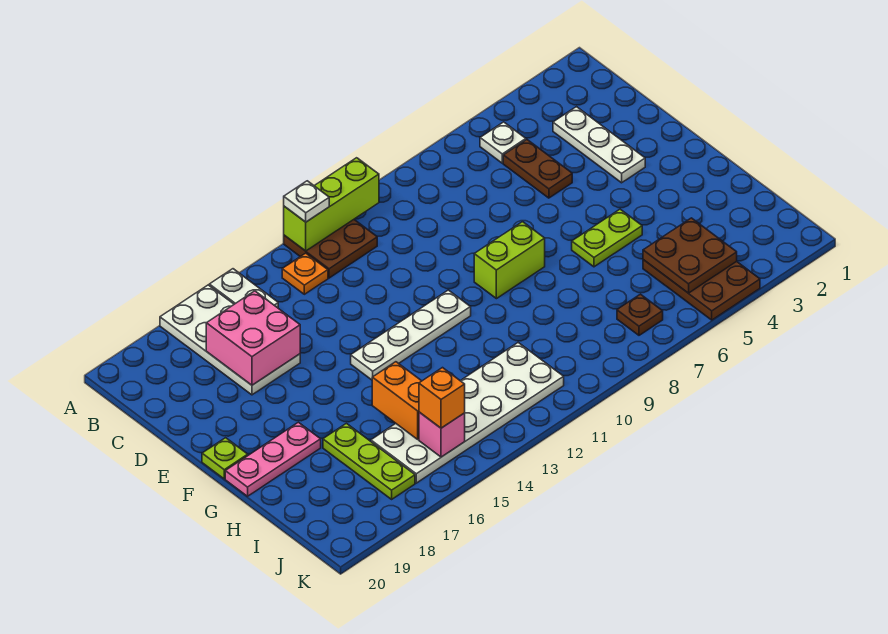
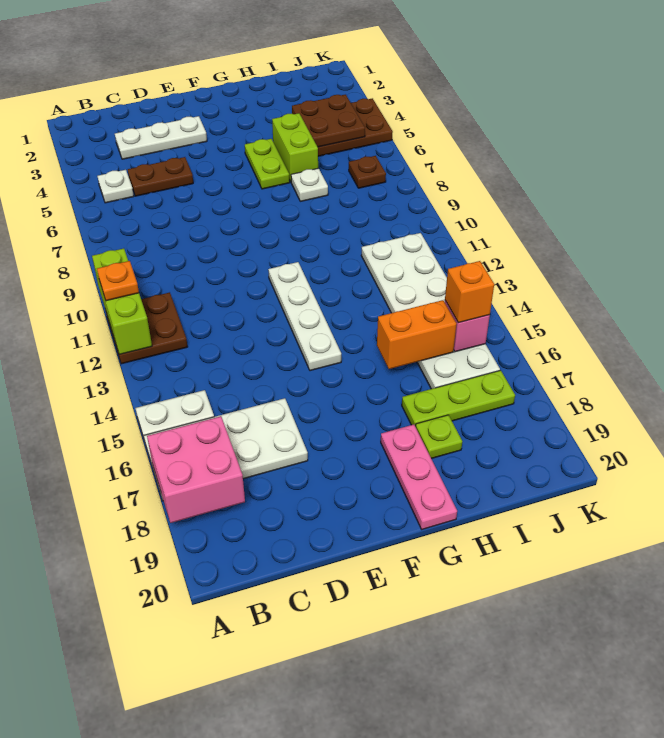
white 1x1 plate [284,181,329,222] -> white 1x1 plate moved to [291,168,328,201]
orange 1x1 plate [282,253,328,294] -> orange 1x1 plate moved to [97,261,139,301]
pink 2x2 brick [206,291,300,385] -> pink 2x2 brick moved to [147,416,245,523]
lime 1x2 brick [474,222,545,299] -> lime 1x2 brick moved to [272,113,318,182]
lime 1x1 plate [202,438,248,479] -> lime 1x1 plate moved to [416,415,462,459]

